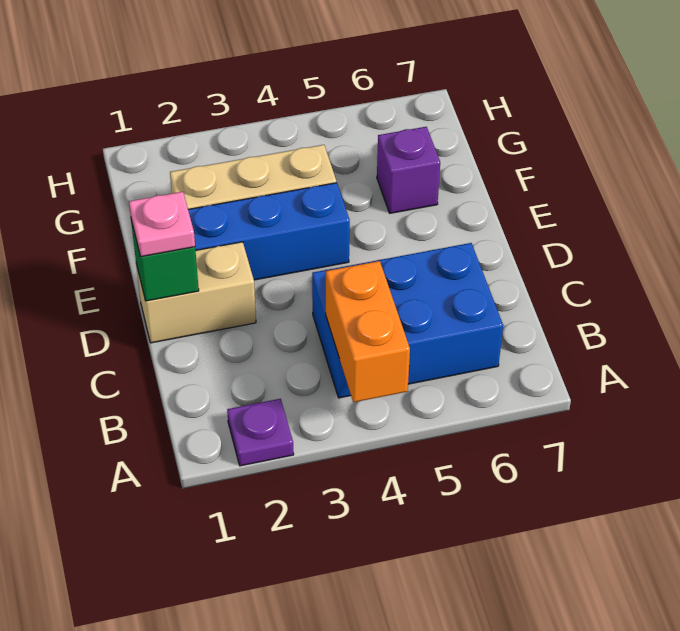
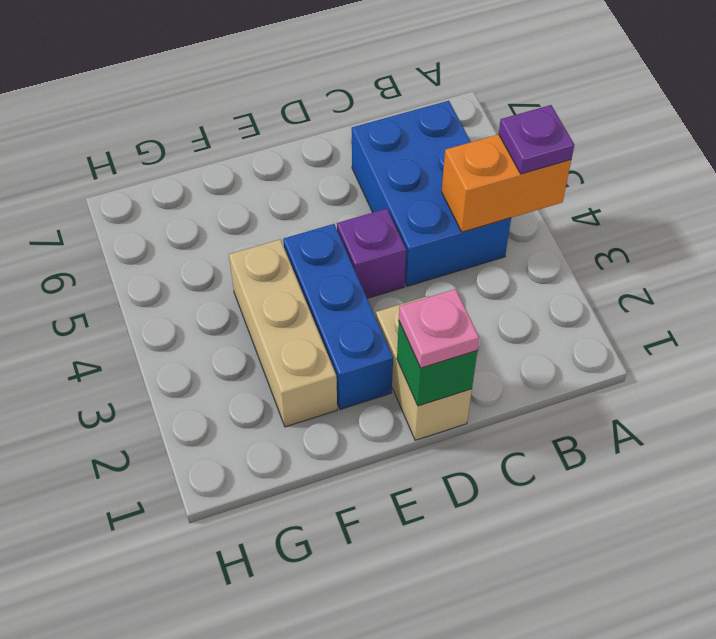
purple 1x1 plate [227,399,294,466] -> purple 1x1 plate moved to [499,105,574,174]
purple 1x1 brick [377,127,440,213] -> purple 1x1 brick moved to [337,209,406,298]

